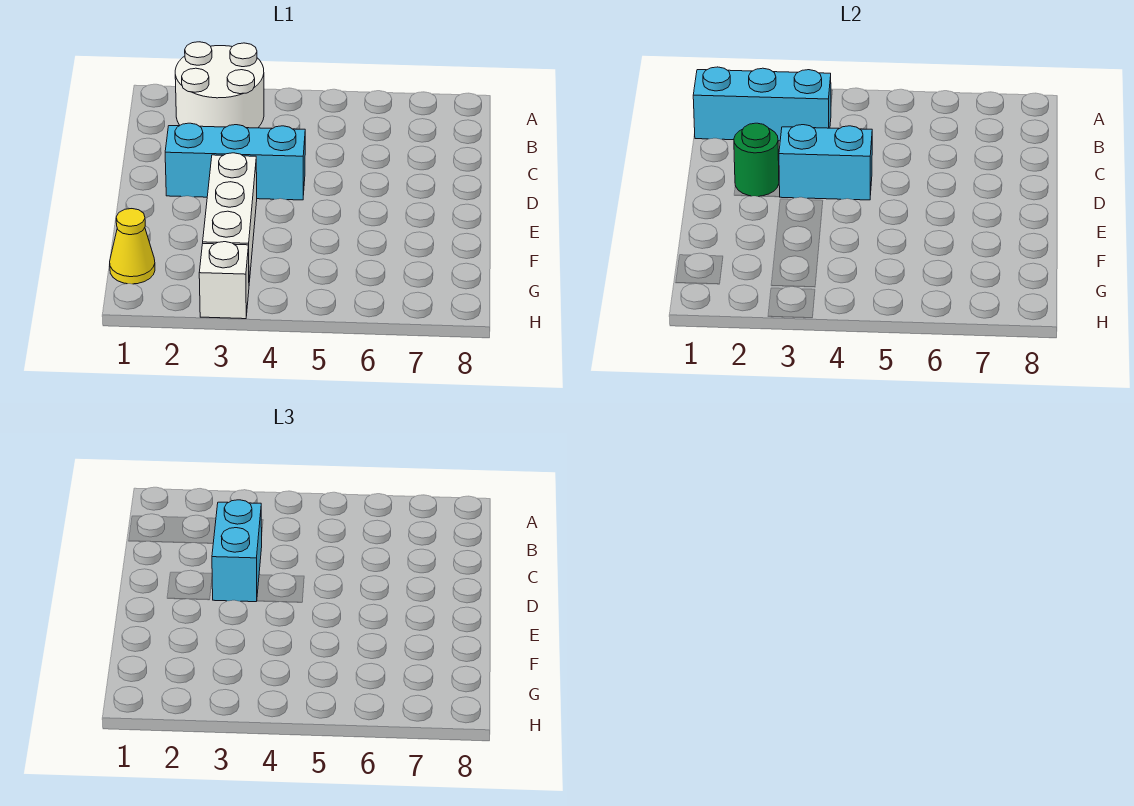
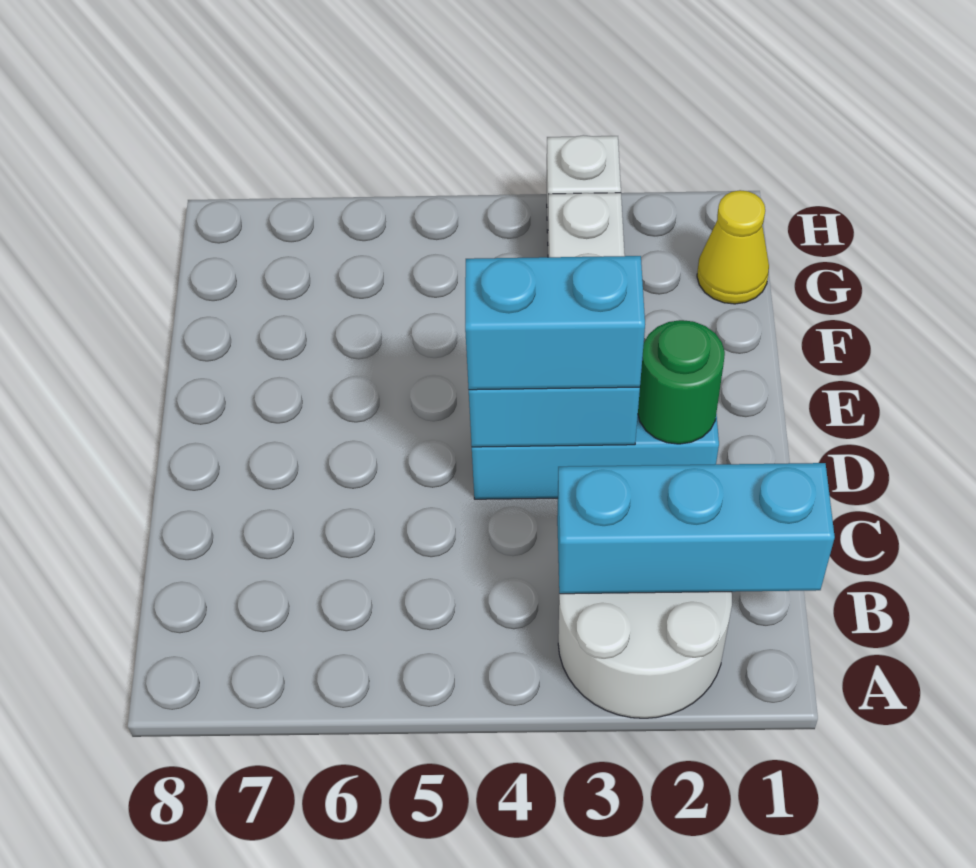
cyan 1x2 brick [212,500,262,602] -> cyan 1x2 brick turned to [465,256,645,390]

